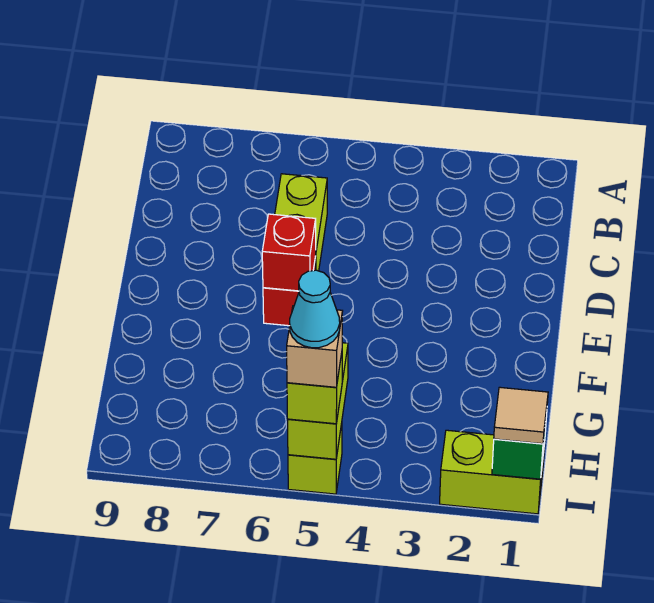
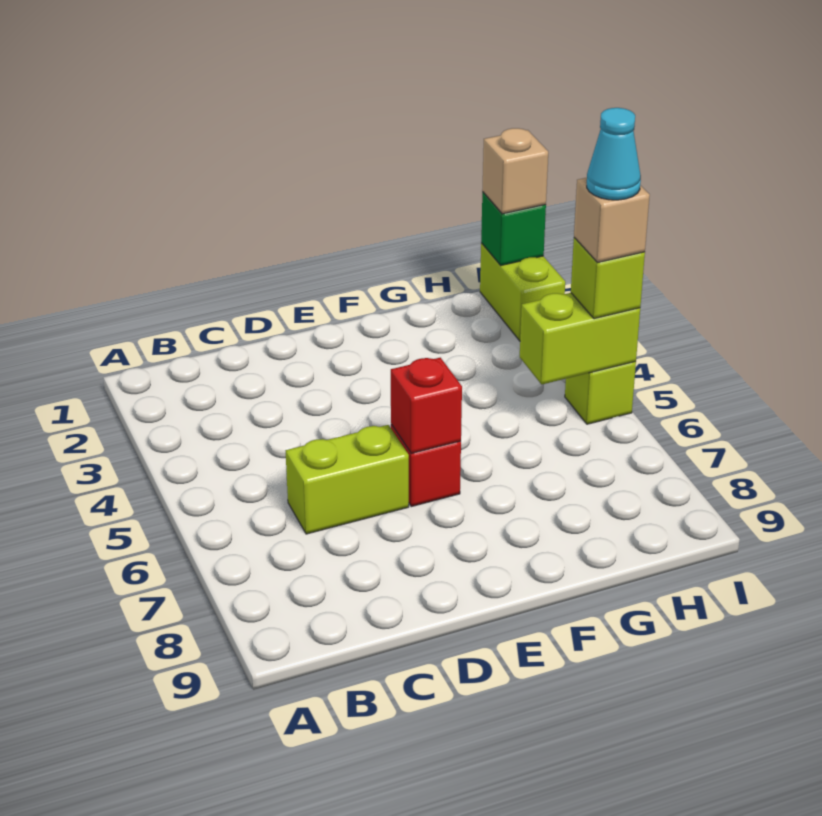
tan 1x1 tile [494,387,548,444] -> tan 1x1 brick [482,128,548,214]

